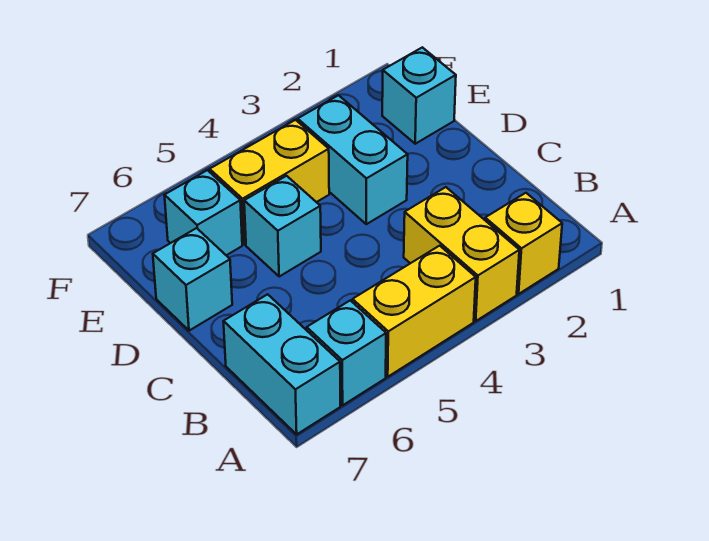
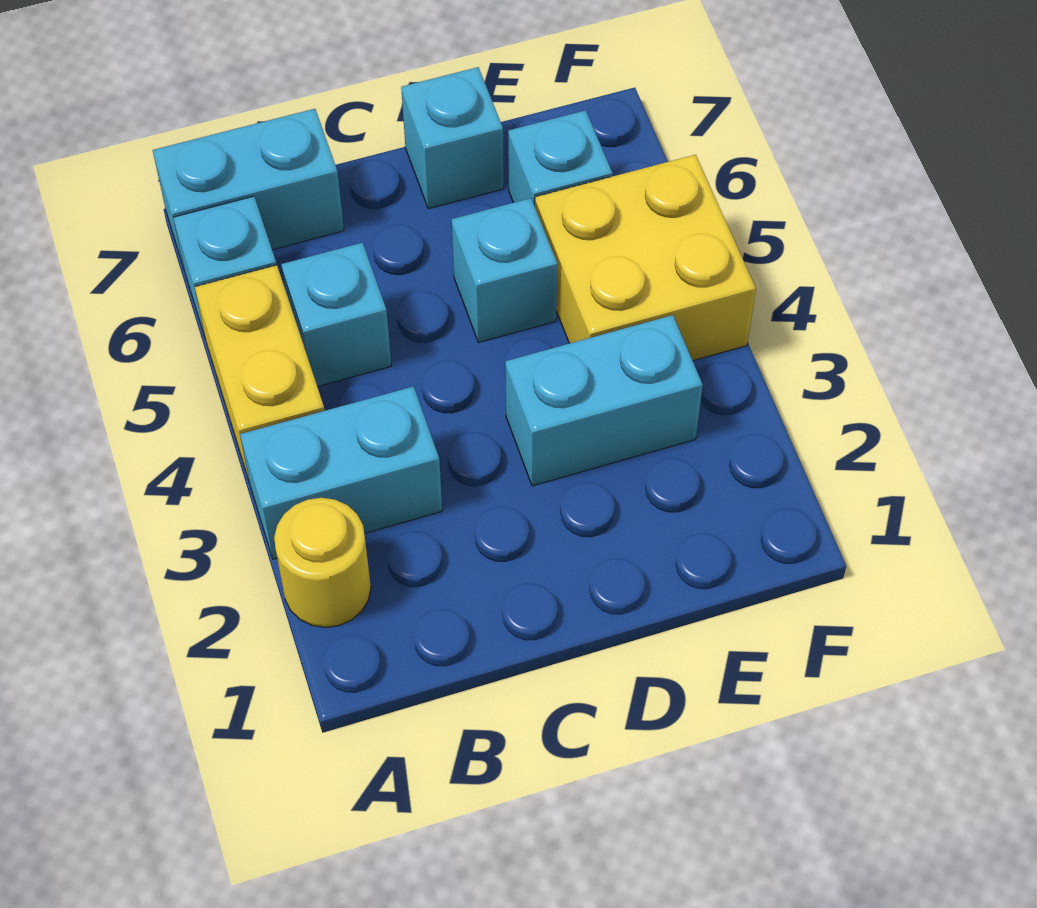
yellow 1x1 brick [485,193,562,294] -> yellow 1x1 round brick [274,498,371,627]
yellow 1x2 brick [404,187,519,321] -> cyan 1x2 brick [240,386,442,559]
cyan 1x1 brick [382,47,456,144] -> cyan 1x1 brick moved to [281,243,392,387]
yellow 1x2 brick [210,120,329,245] -> yellow 2x2 brick [535,155,756,361]

